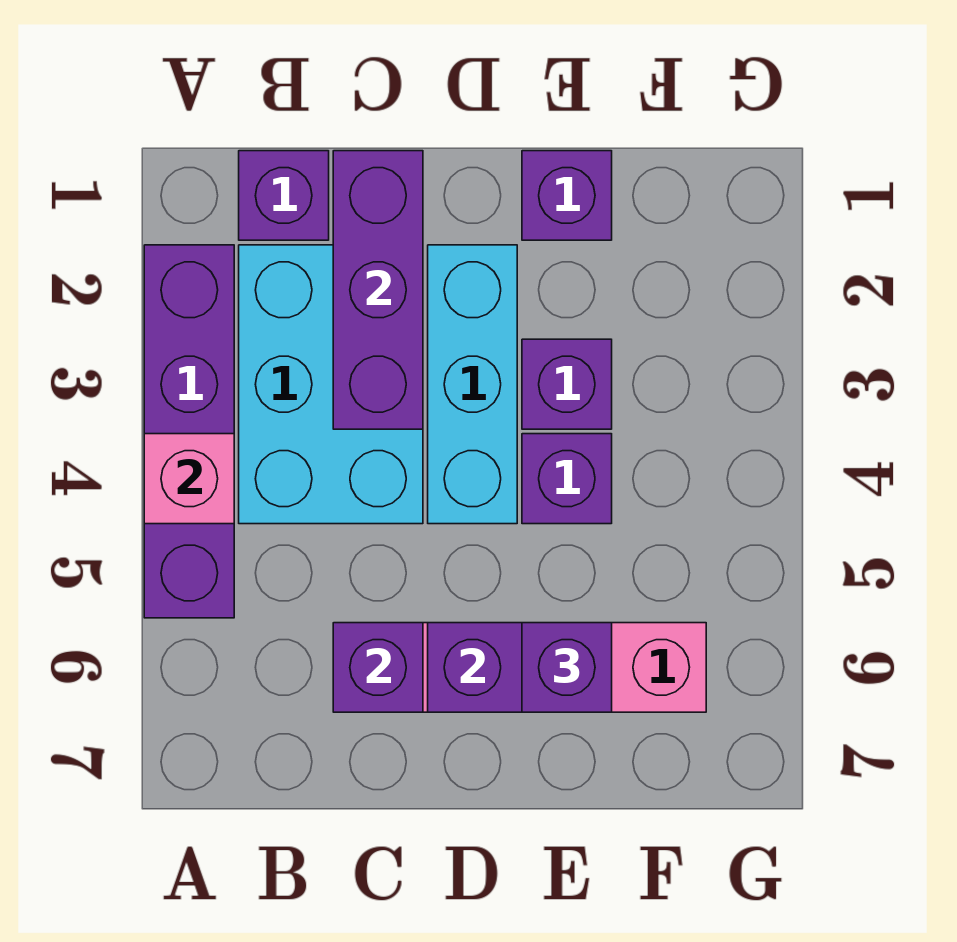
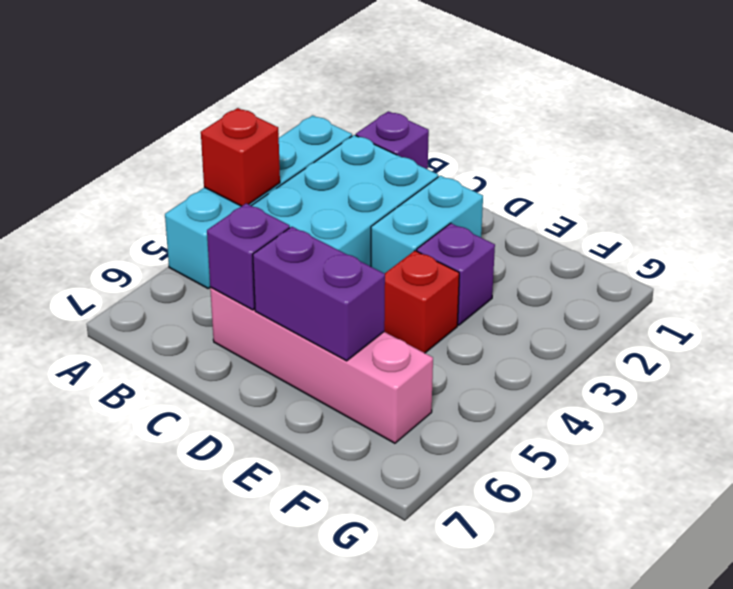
purple 1x4 brick [144,245,234,618] -> cyan 1x4 brick [165,115,352,288]
pink 1x1 brick [144,434,234,524] -> red 1x1 brick [201,108,280,206]
purple 1x3 brick [333,151,423,429] -> none
cyan 1x3 brick [428,245,517,524] -> cyan 1x2 brick [371,176,483,274]
purple 1x1 brick [522,151,612,240] -> none
purple 1x1 brick [522,434,612,524] -> red 1x1 brick [384,251,459,353]
purple 1x1 brick [522,623,612,712] -> none

